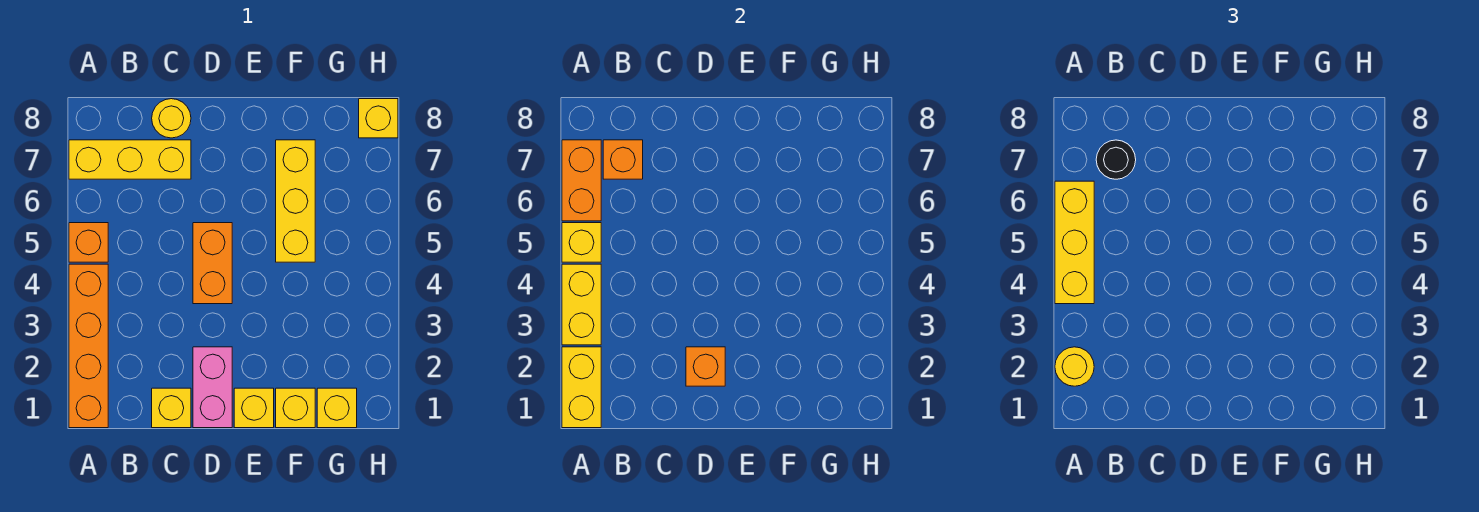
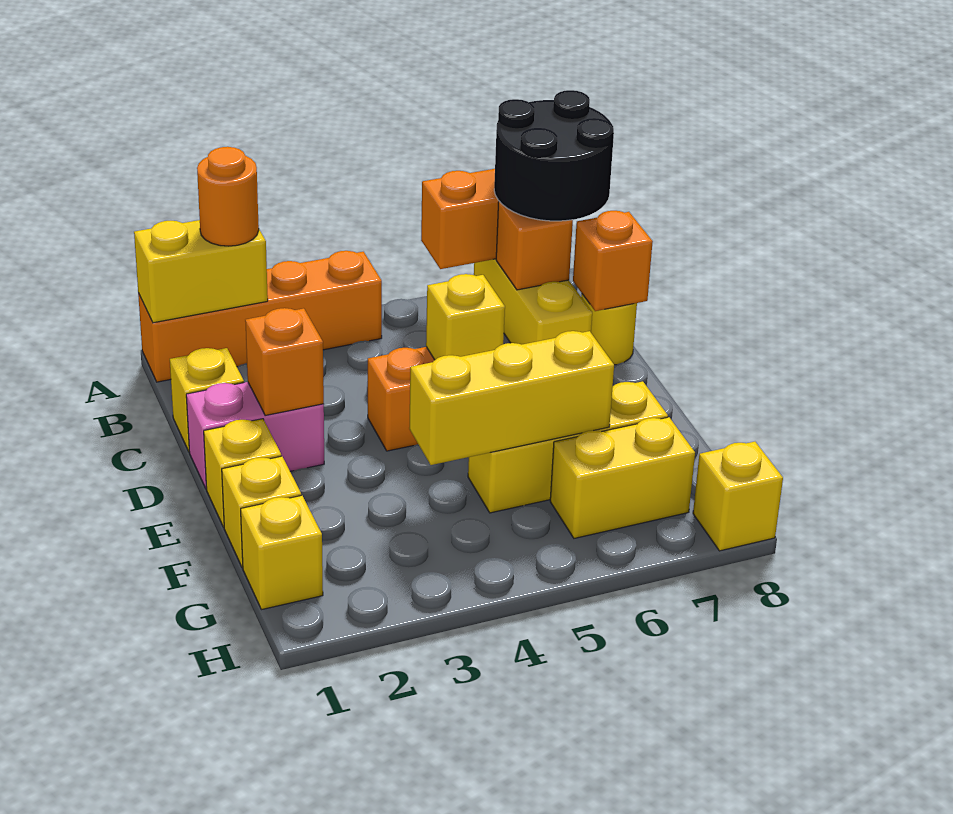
yellow 1x1 round brick [1055,347,1094,386] -> orange 1x1 round brick [197,147,259,246]
yellow 1x2 brick [562,264,601,345] -> yellow 1x2 brick moved to [550,417,695,538]
yellow 1x3 brick [1055,181,1094,304] -> yellow 1x3 brick moved to [409,331,614,465]
orange 1x1 brick [69,223,108,262] -> orange 1x1 brick moved to [573,211,653,311]
yellow 1x1 brick [562,223,601,262] -> yellow 1x1 brick moved to [426,274,505,360]
black 1x1 round brick [1096,140,1136,179] -> black 2x2 round brick [494,90,614,221]

